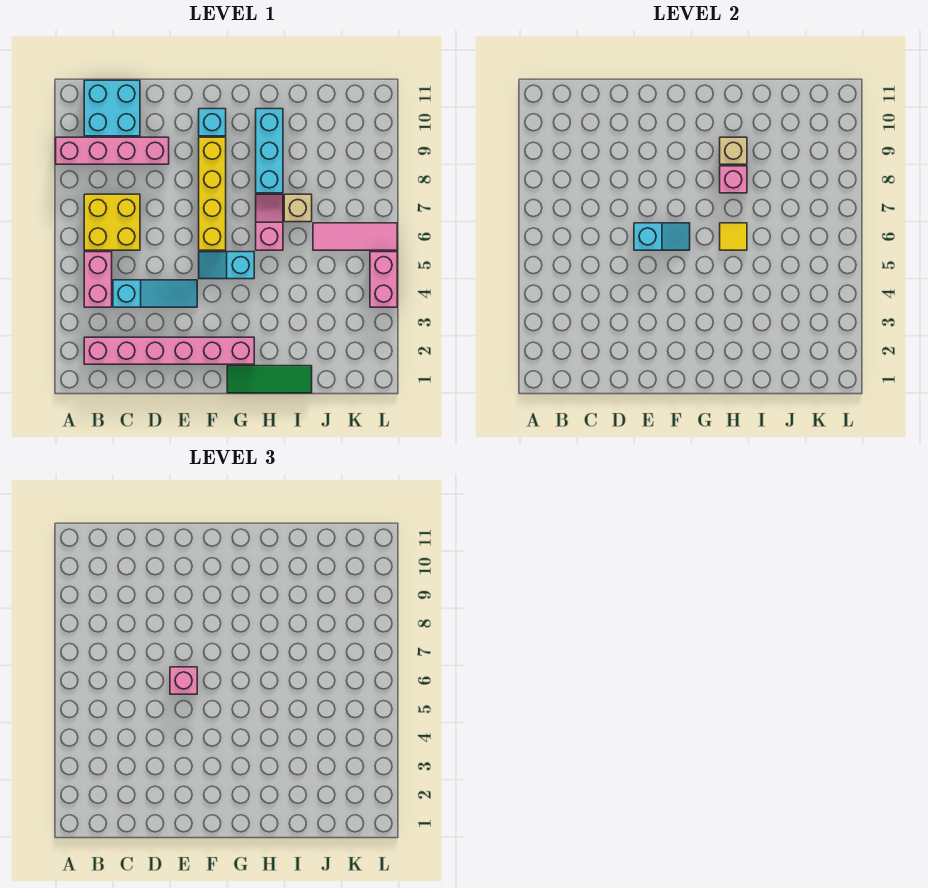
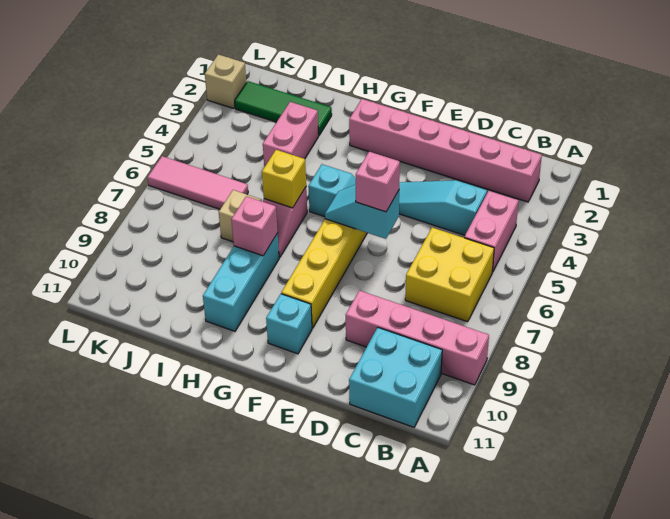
green 1x3 tile [227,366,312,393] -> green 1x3 tile moved to [235,81,332,135]
yellow 1x1 tile [720,223,747,250] -> yellow 1x1 brick [262,150,306,208]
tan 1x1 brick [720,137,747,164] -> tan 1x1 brick moved to [205,54,246,109]
pink 1x2 brick [370,252,397,307] -> pink 1x2 brick moved to [263,102,319,167]

